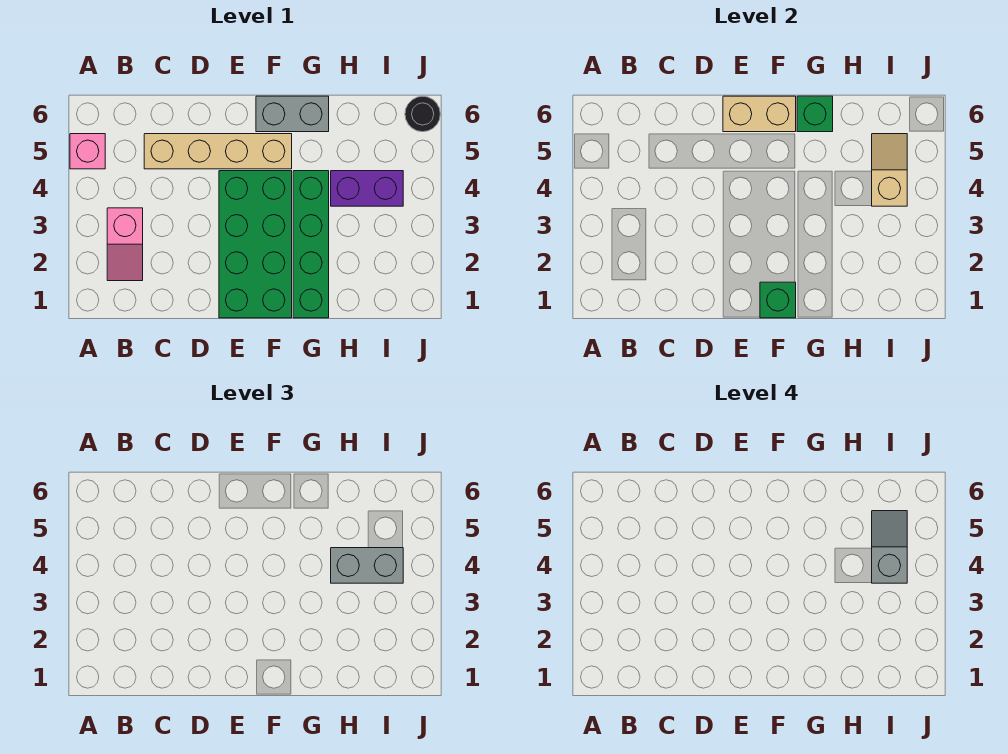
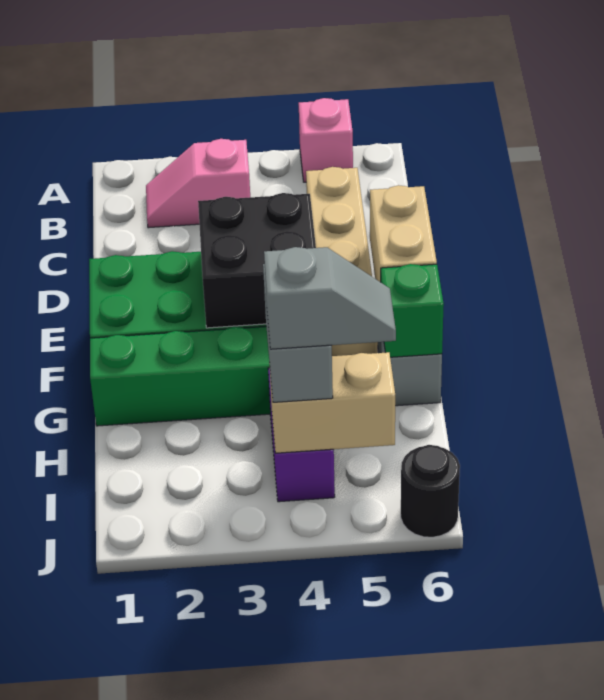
none -> black 2x2 brick [198,193,316,328]
green 1x1 brick [760,282,796,318] -> none
tan 1x2 slope [872,134,907,206] -> tan 1x2 brick [269,352,395,453]

